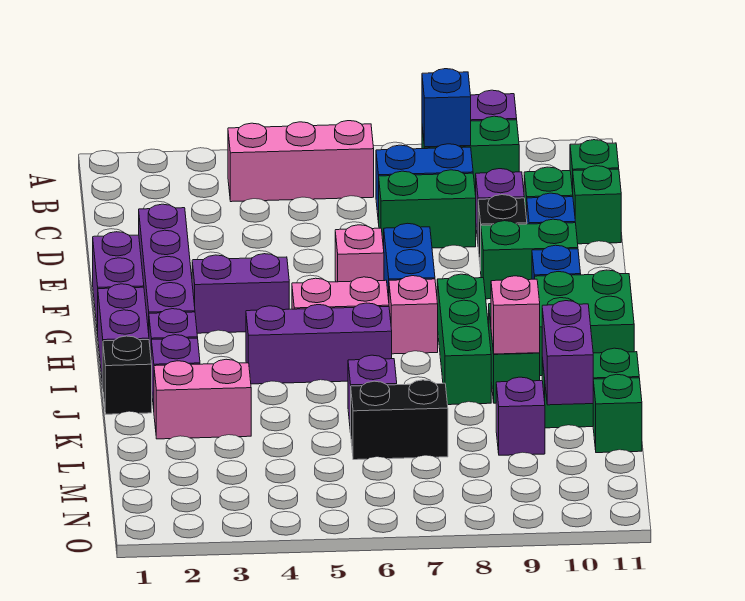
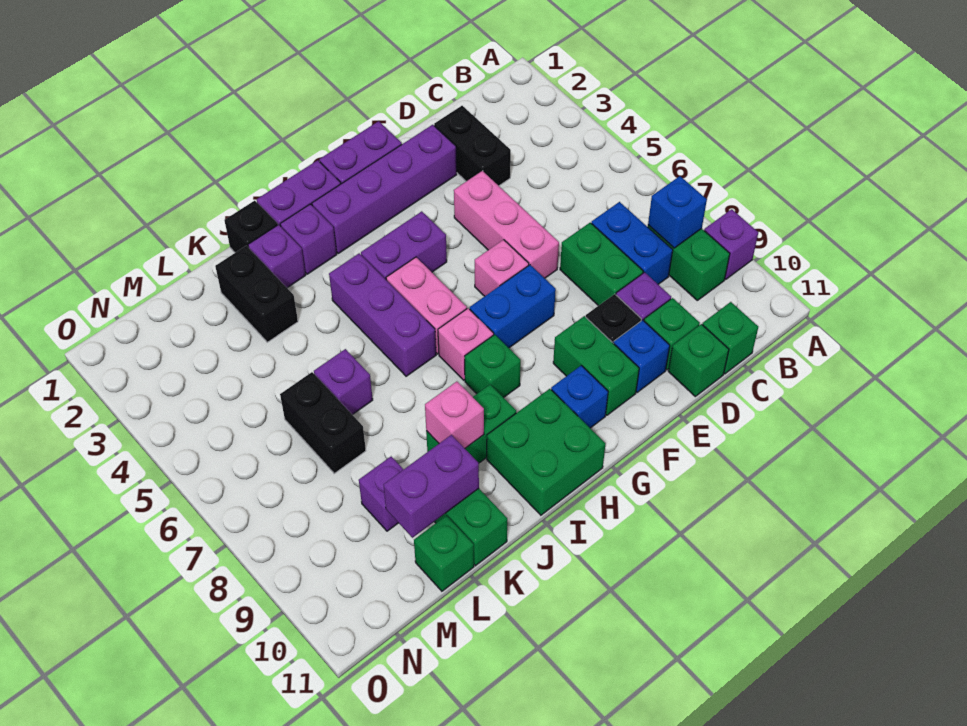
pink 1x3 brick [228,121,374,202] -> pink 1x3 brick moved to [454,171,559,278]
none -> black 1x2 brick [434,106,511,186]
purple 1x2 brick [192,254,289,333] -> purple 1x2 brick turned to [361,211,447,279]
green 1x3 brick [437,274,491,405] -> green 1x1 brick [465,335,521,398]
pink 1x2 brick [154,359,251,439] -> black 1x2 brick [215,246,298,342]

